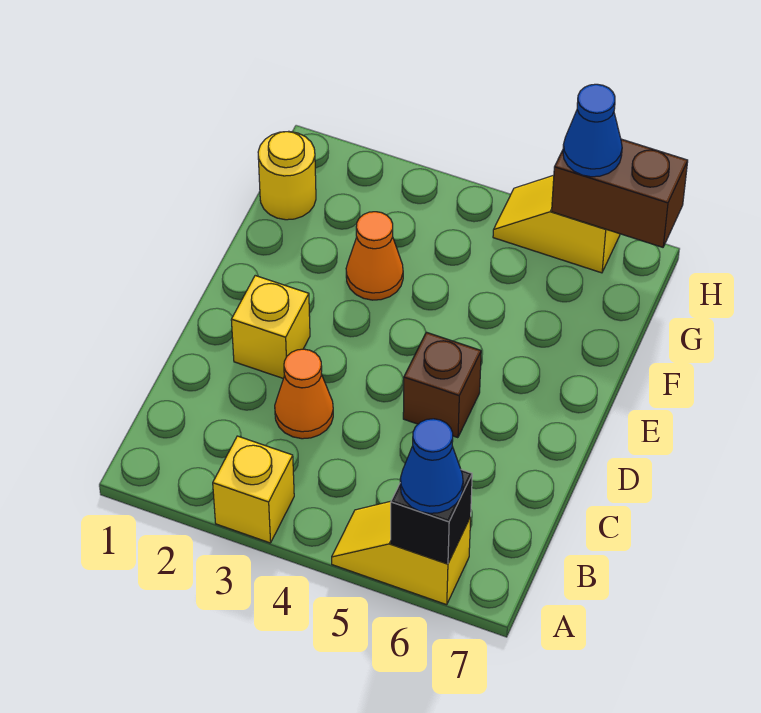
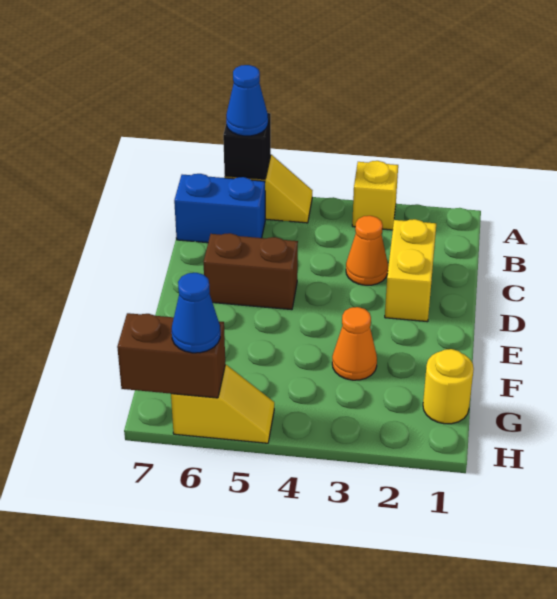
none -> blue 1x2 brick [174,174,265,243]
yellow 1x1 brick [231,276,310,379] -> yellow 1x2 brick [385,219,436,322]
brown 1x1 brick [403,332,481,438] -> brown 1x2 brick [204,233,298,310]

